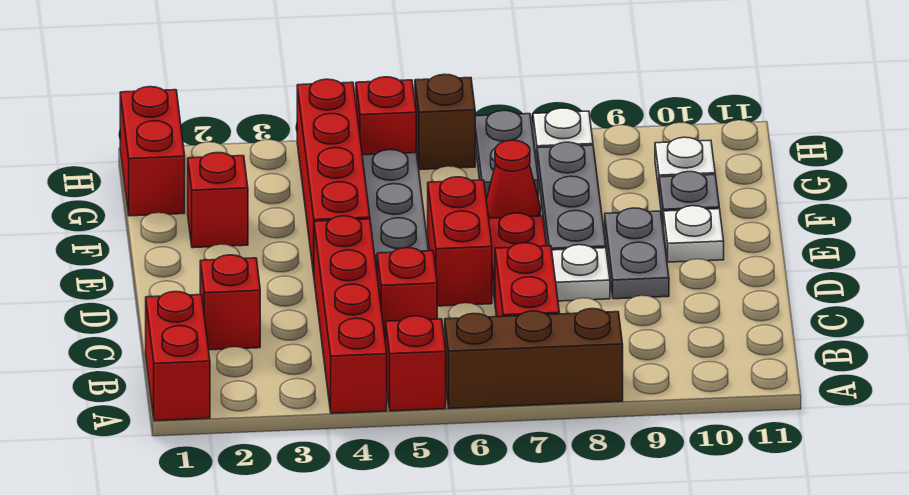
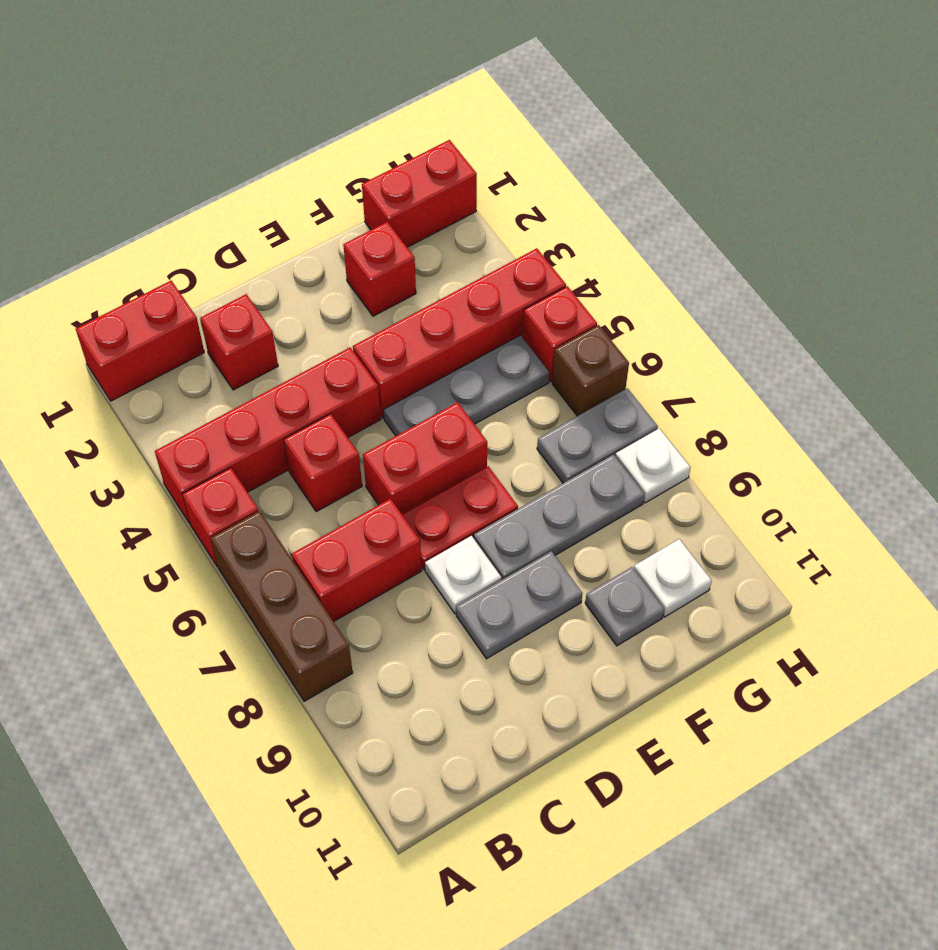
white 1x1 plate [663,206,724,262] -> none
red 1x1 cone [486,140,541,218] -> none

